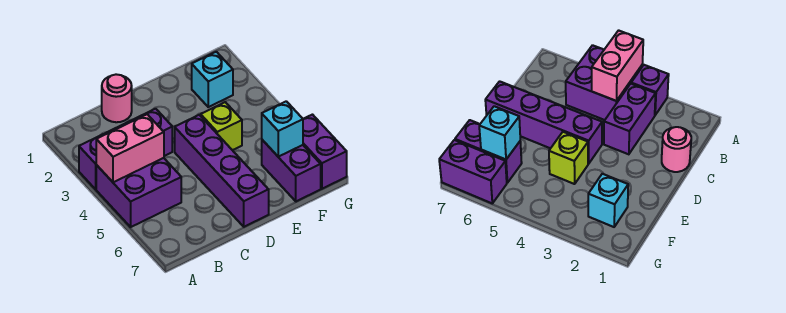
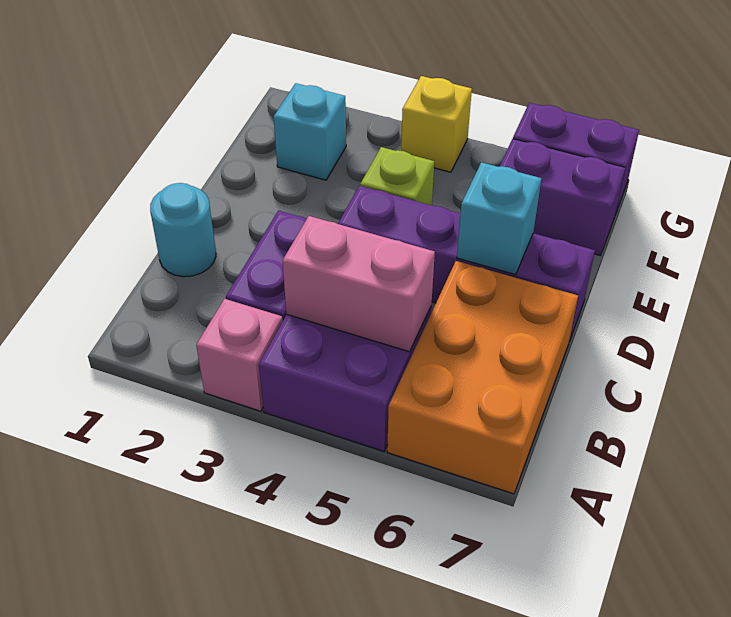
purple 1x1 brick [79,134,104,189] -> pink 1x1 brick [196,299,283,411]
pink 1x2 brick [96,114,164,182] -> pink 1x2 brick turned to [282,216,435,352]
none -> orange 2x3 brick [387,261,578,494]
pink 1x1 round brick [102,74,132,122] -> cyan 1x1 round brick [150,183,216,277]
cyan 1x1 brick [262,101,303,157] -> cyan 1x1 brick moved to [457,162,541,275]
none -> yellow 1x1 brick [401,76,472,172]

